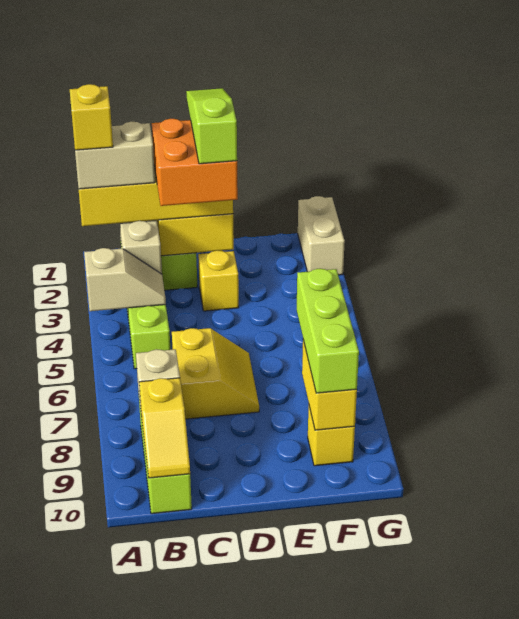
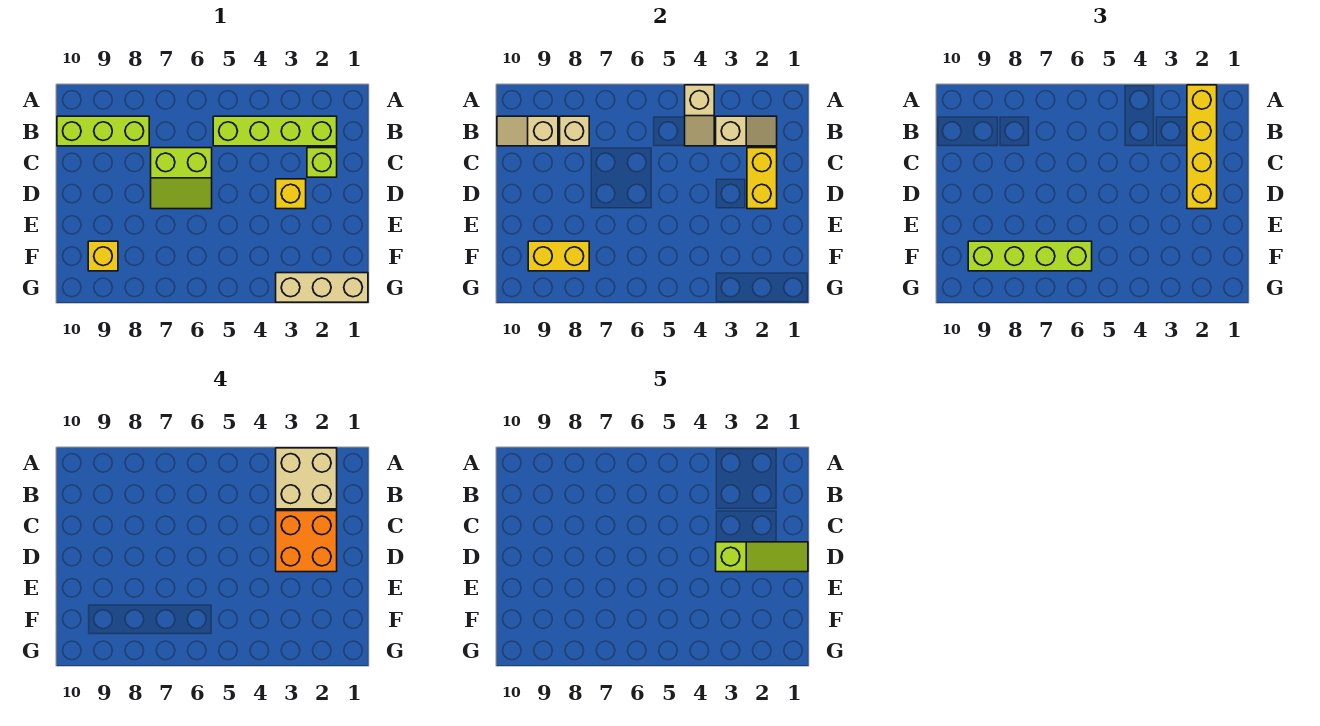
tan 1x2 brick [75,122,155,189] -> tan 2x2 brick [276,448,337,509]
yellow 1x1 brick [70,84,113,150] -> none
yellow 1x2 slope [139,378,190,478] -> tan 1x2 slope [497,116,558,146]
yellow 2x2 slope [172,328,259,419] -> lime 2x2 slope [151,148,212,209]
lime 1x3 brick [297,269,359,393] -> lime 1x4 brick [968,241,1092,271]
tan 1x2 brick [298,196,345,275] -> tan 1x3 brick [276,273,368,302]

